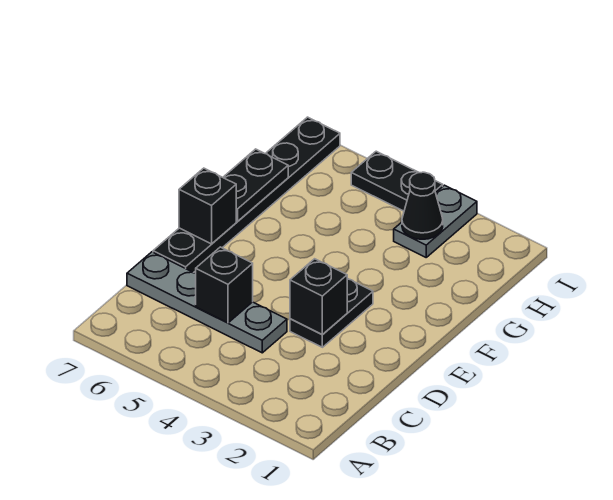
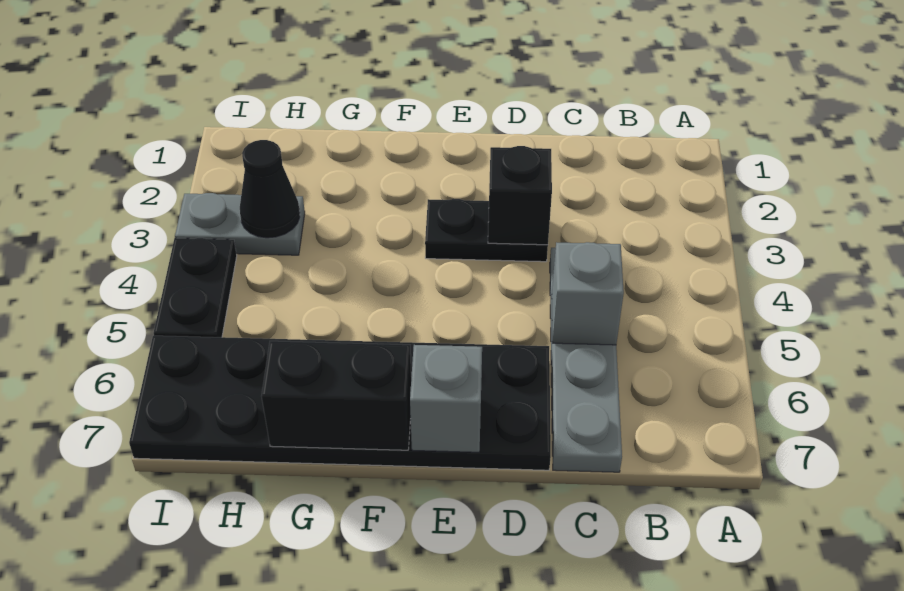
black 1x1 brick [196,247,253,323] -> grey 1x1 brick [552,242,624,345]
black 1x6 plate [153,117,340,273] -> black 2x6 plate [129,336,551,470]
black 1x1 brick [179,168,236,244] -> grey 1x1 brick [410,345,482,452]
black 1x2 plate [223,149,288,221] -> black 1x2 brick [262,341,411,450]

